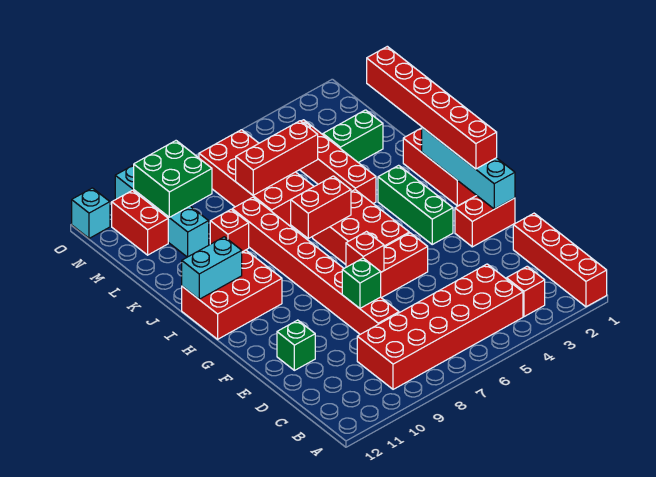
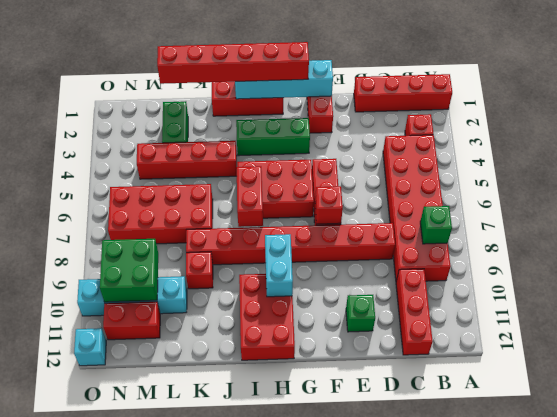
green 1x1 brick [342,258,381,308] -> green 1x1 brick moved to [420,206,452,244]
cyan 1x2 brick [182,237,242,299] -> cyan 1x2 brick moved to [265,234,293,297]
red 1x3 brick [236,121,318,195] -> red 1x3 brick moved to [396,269,433,355]

